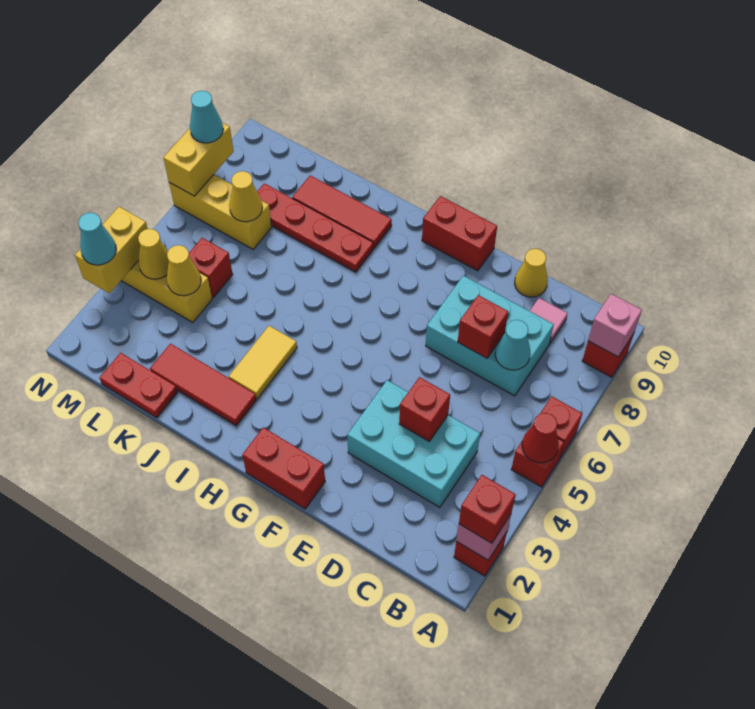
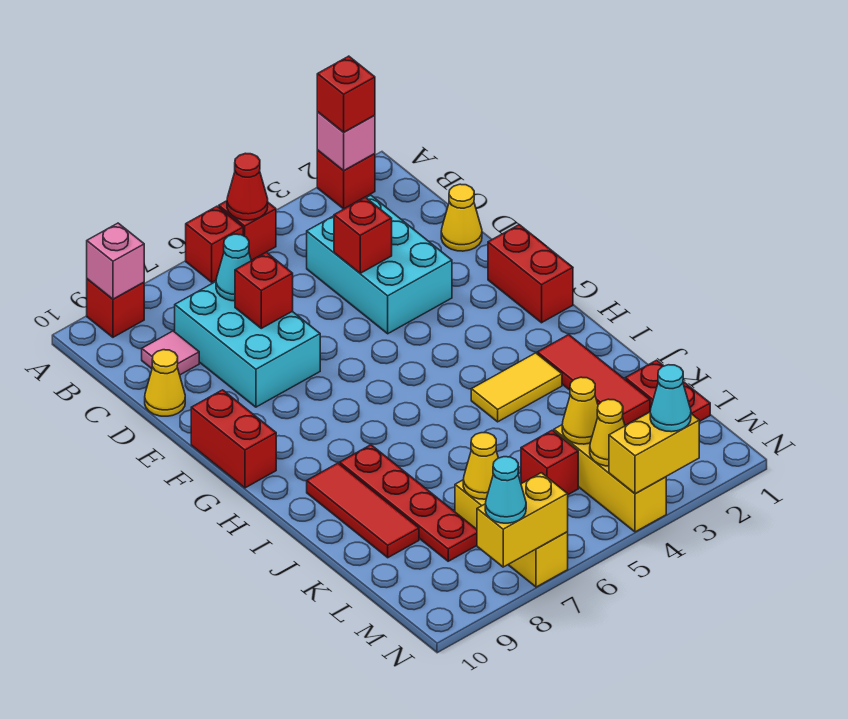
none -> yellow 1x1 cone [441,184,482,251]

